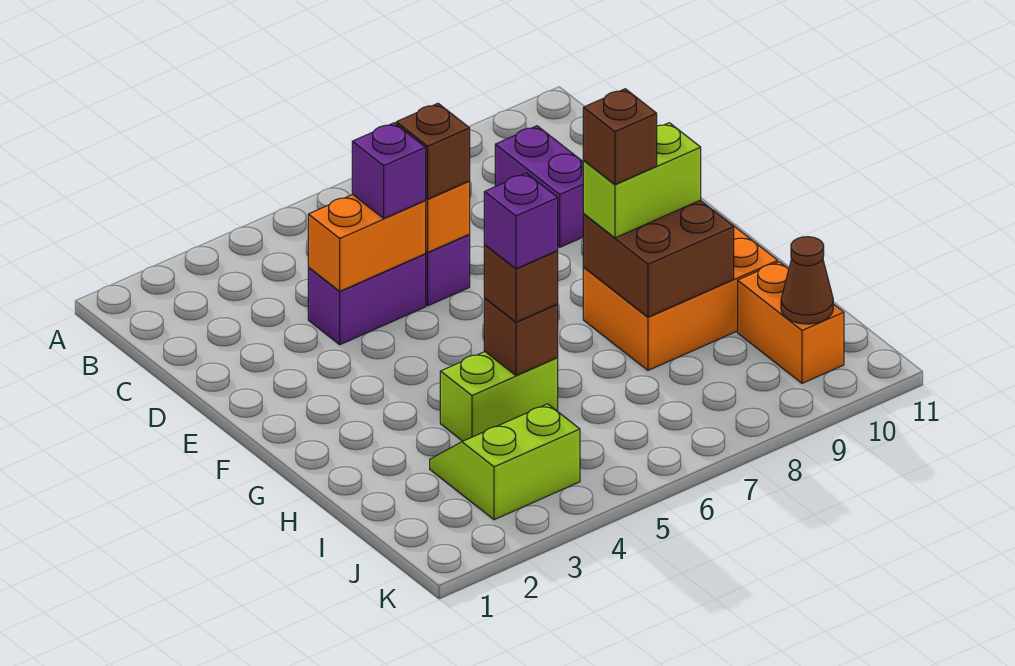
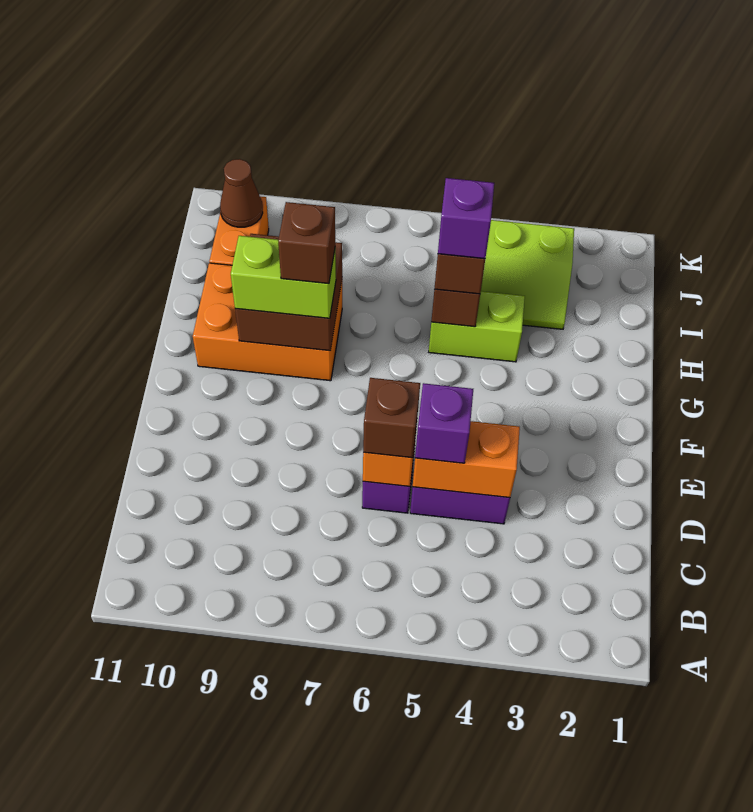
purple 1x2 brick [495,126,584,247] -> none

